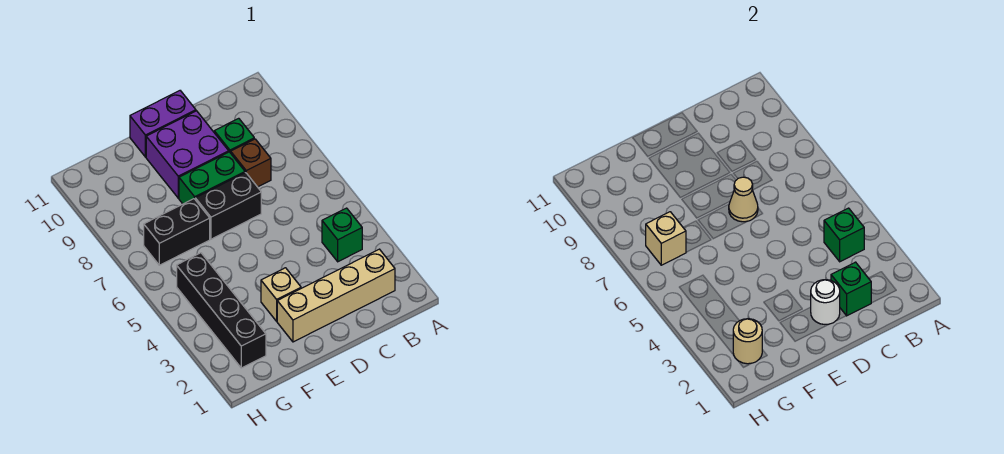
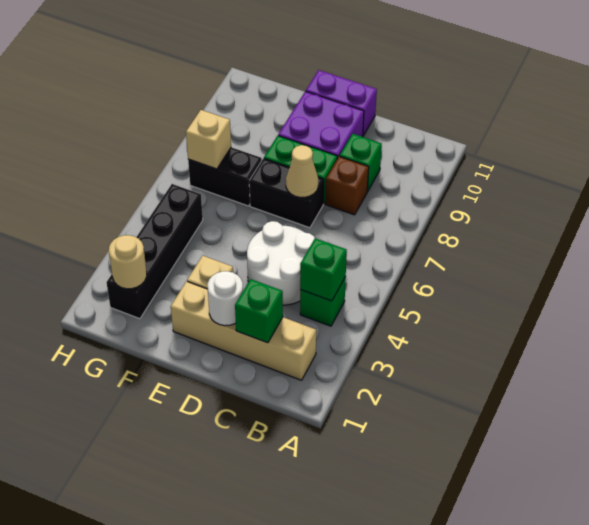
none -> white 2x2 round brick [247,221,315,305]

